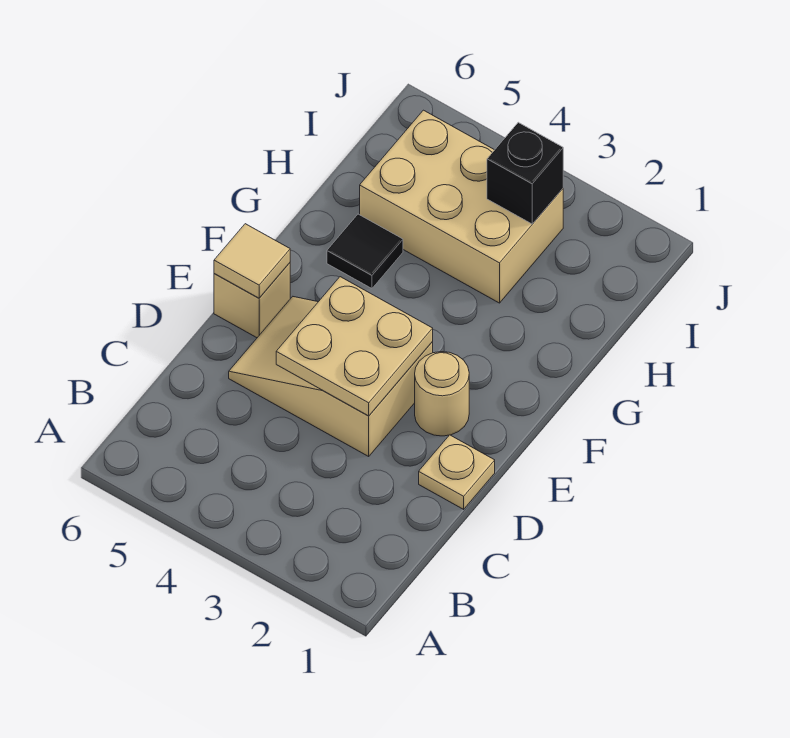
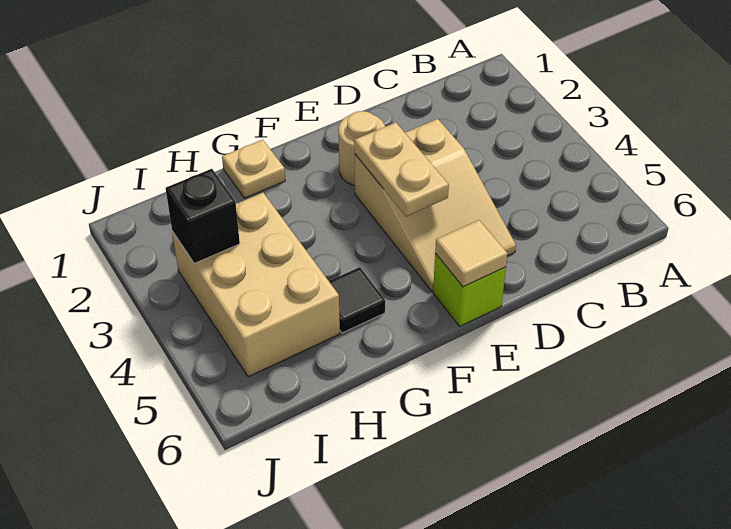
tan 1x1 plate [419,435,495,509] -> tan 1x1 plate moved to [222,140,285,198]
tan 2x2 plate [276,277,433,416] -> tan 1x2 plate [354,122,449,217]
tan 1x1 brick [214,263,290,338] -> lime 1x1 brick [433,253,506,326]

